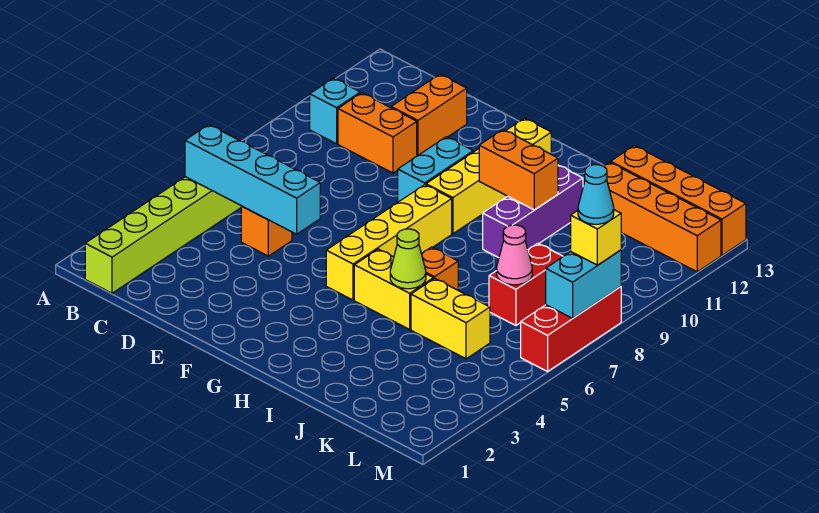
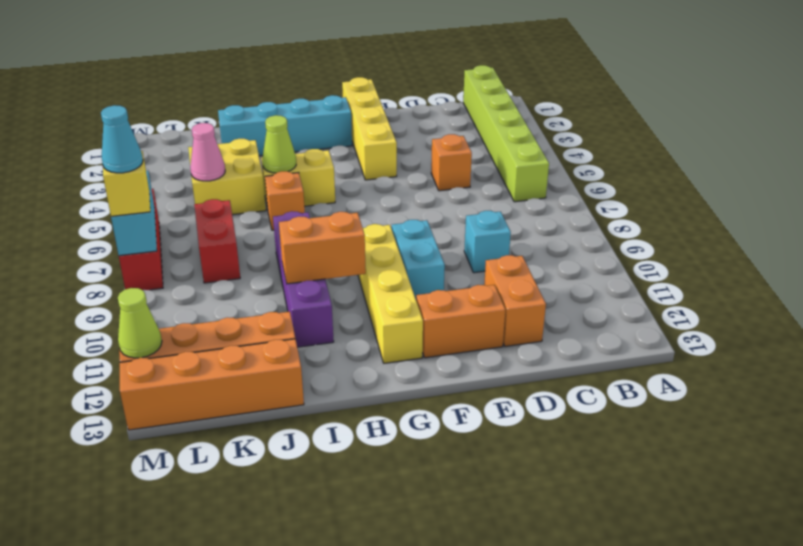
cyan 1x4 brick [185,125,320,234] -> cyan 1x4 brick moved to [218,95,352,156]
cyan 1x1 brick [310,78,360,144] -> cyan 1x1 brick moved to [464,211,511,273]
orange 1x2 brick [338,93,417,173] -> orange 1x2 brick moved to [416,285,505,358]
yellow 1x4 brick [326,185,452,300] -> yellow 1x4 brick moved to [342,77,397,180]
purple 1x3 brick [483,165,583,258] -> purple 1x4 brick [273,211,334,347]
yellow 1x2 brick [411,278,490,359] -> yellow 2x2 brick [188,139,266,215]
pink 1x1 cone [497,225,532,285] -> pink 1x1 cone moved to [190,123,225,181]
none -> lime 1x1 cone [118,288,162,358]

